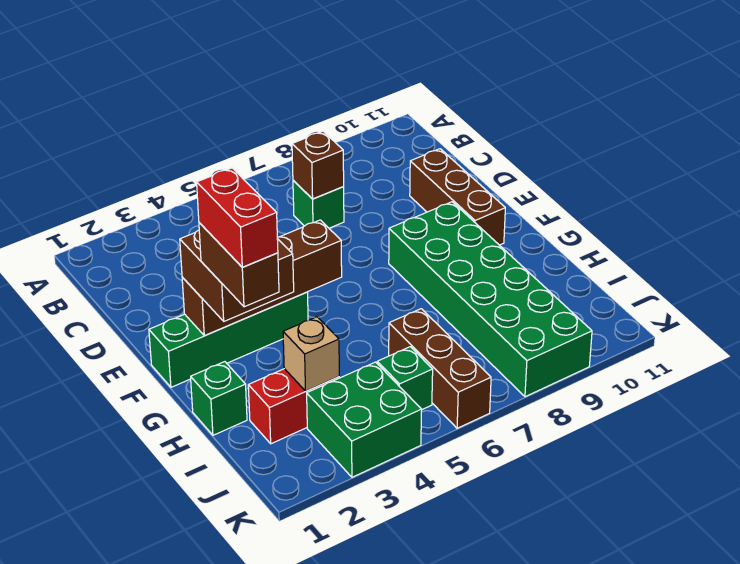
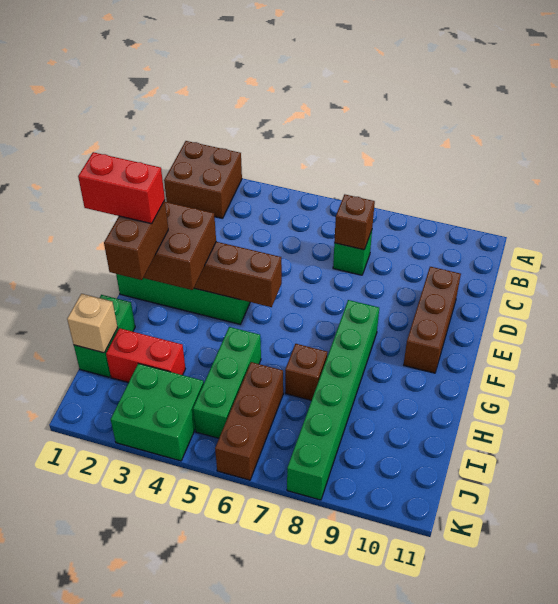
none -> brown 2x2 brick [164,141,242,219]
green 2x6 brick [389,202,592,397] -> green 1x6 brick [287,300,379,500]
red 1x2 brick [197,168,278,267] -> red 1x2 brick turned to [78,152,165,224]
green 1x1 brick [191,362,247,435] -> green 1x2 brick [74,295,135,377]
none -> brown 1x1 brick [285,344,327,400]
tan 1x1 brick [283,317,339,391] -> tan 1x1 brick moved to [67,294,118,353]
green 1x1 brick [377,347,433,409] -> green 1x3 brick [193,327,261,438]

